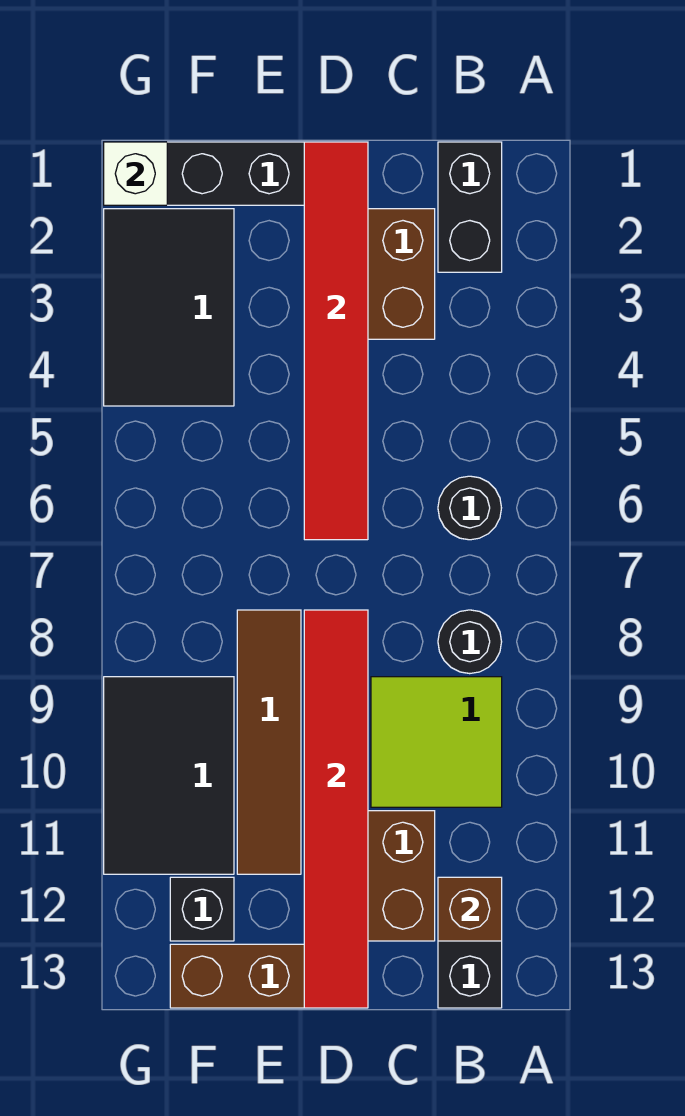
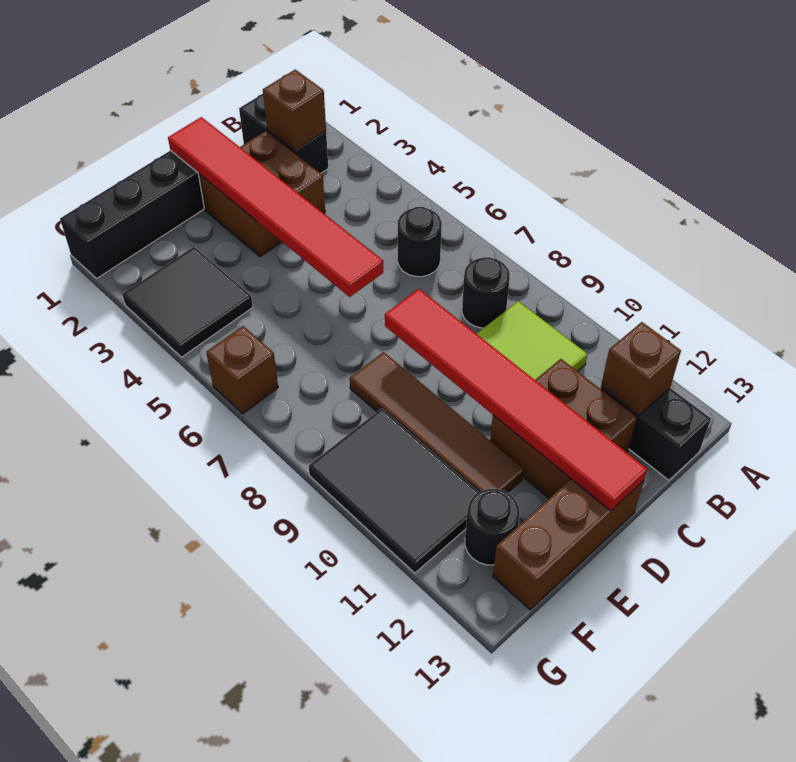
none -> brown 1x1 brick [263,70,326,151]
black 2x3 tile [104,209,234,406] -> black 2x2 tile [122,247,253,357]
black 1x1 brick [170,877,234,941] -> black 1x1 round brick [465,489,520,565]
white 1x1 brick [104,142,167,205] -> none
none -> brown 1x1 brick [206,326,278,414]

